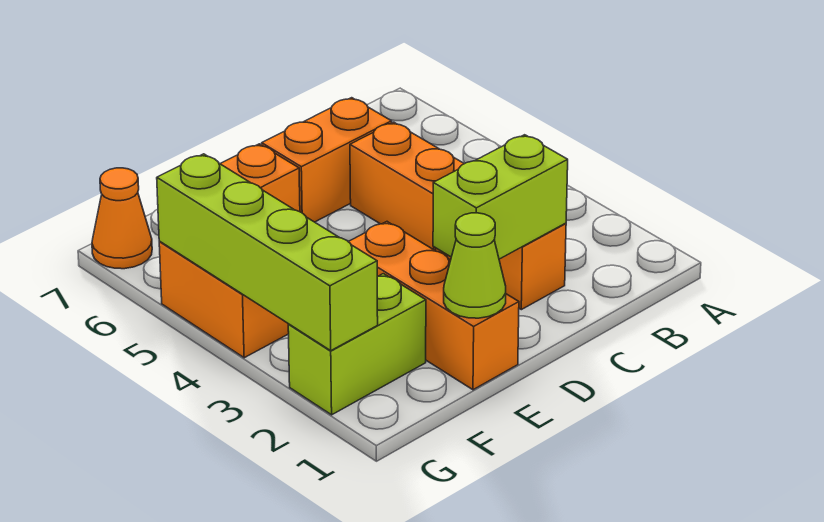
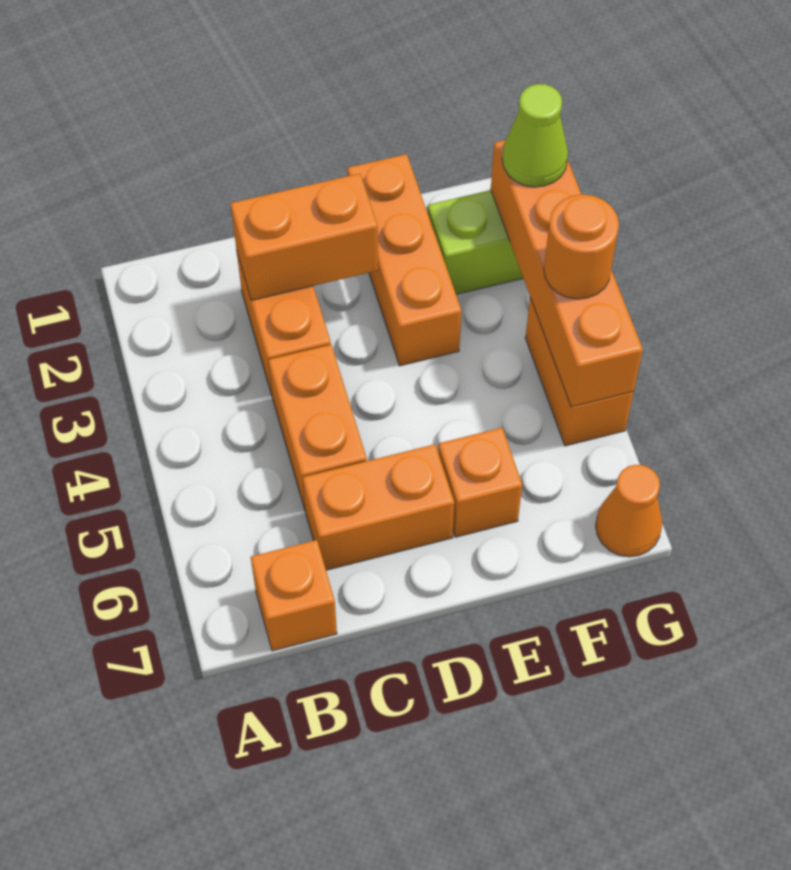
none -> orange 1x1 brick [251,540,337,651]
lime 1x2 brick [433,135,568,259] -> orange 1x2 brick [230,174,378,300]
lime 1x1 cone [444,213,506,318] -> lime 1x1 cone moved to [502,84,568,187]
lime 1x4 brick [157,154,378,350] -> orange 1x4 brick [491,140,643,407]
none -> orange 1x1 round brick [544,195,619,299]

